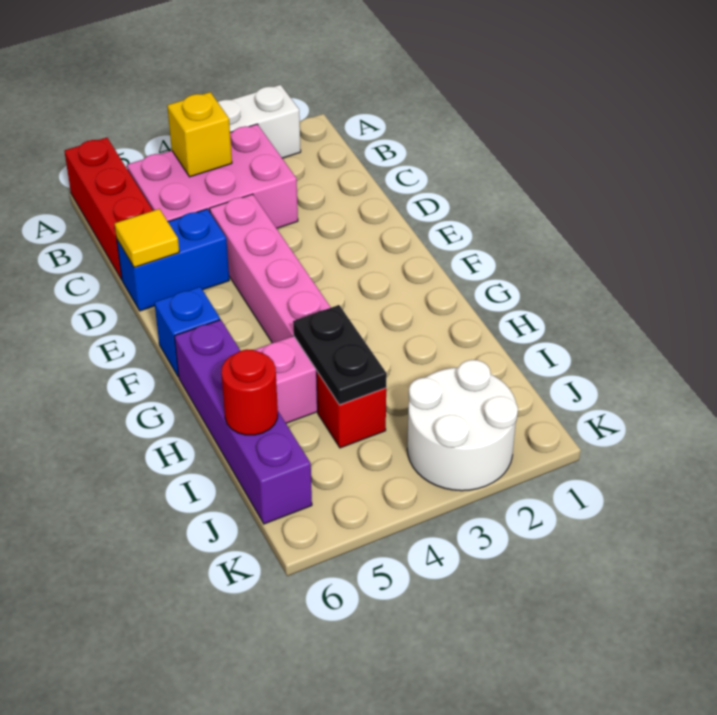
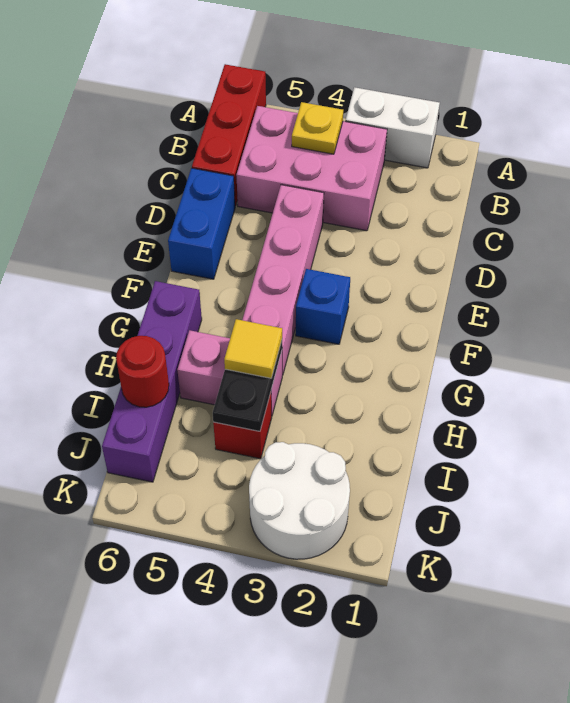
yellow 1x1 brick [167,92,232,177] -> yellow 1x1 plate [292,102,343,154]
blue 1x2 brick [117,209,229,311] -> blue 1x2 brick turned to [168,168,235,279]
yellow 1x1 tile [115,209,179,267] -> yellow 1x1 tile moved to [224,319,282,378]
blue 1x1 brick [154,287,220,377] -> blue 1x1 brick moved to [296,269,350,344]

